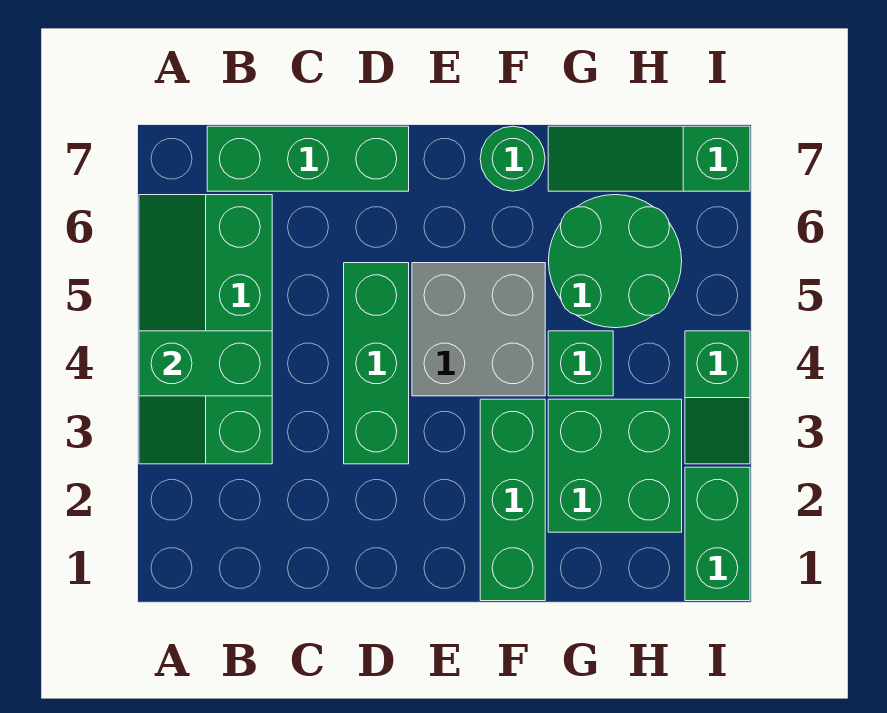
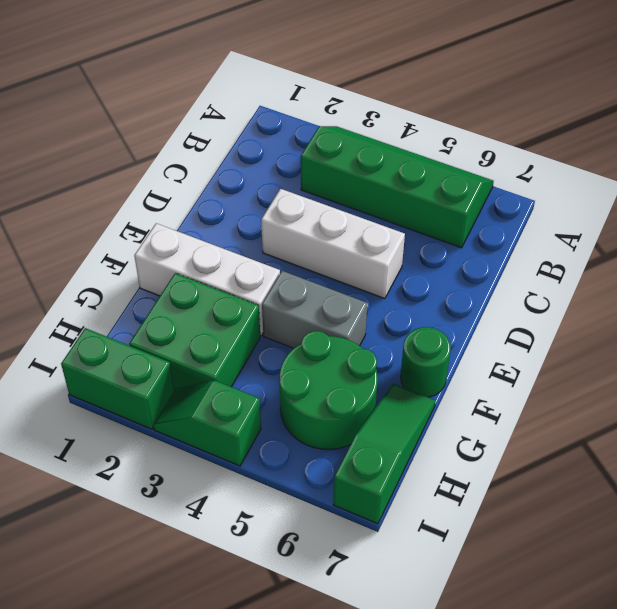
green 1x2 brick [139,331,272,396] -> none
green 1x3 brick [207,126,409,191] -> none
green 1x3 brick [344,263,409,464] -> white 1x3 brick [261,189,405,299]
grey 2x2 brick [412,263,545,396] -> grey 1x2 brick [262,271,367,348]
green 1x3 brick [480,399,545,601] -> white 1x3 brick [134,223,280,335]
green 1x1 brick [548,331,613,396] -> none

